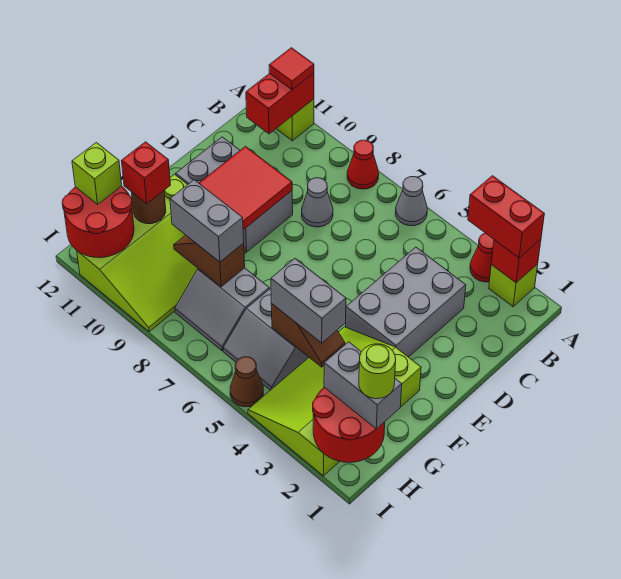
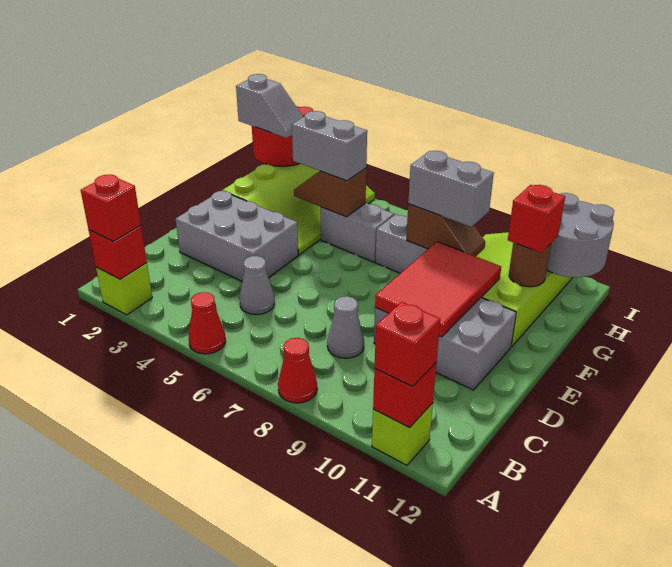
red 1x2 brick [468,176,544,258] -> red 1x1 brick [81,175,141,242]
red 1x1 cone [470,233,494,282] -> red 1x1 cone moved to [189,292,226,354]
grey 1x1 cone [396,177,427,226] -> grey 1x1 cone moved to [240,256,275,315]
red 1x2 brick [246,73,314,134] -> red 1x1 brick [373,363,436,428]
red 1x1 tile [269,48,314,90] -> red 1x1 brick [375,302,440,387]
grey 2x3 brick [346,247,466,357] -> grey 2x3 brick turned to [176,191,298,282]
grey 1x2 brick [324,342,402,429] -> grey 1x2 slope [236,74,303,138]
lime 1x1 round brick [359,344,396,399] -> none
red 2x2 round brick [62,186,134,258] -> grey 2x2 round brick [547,193,614,277]
lime 1x1 brick [72,142,122,204] -> none
brown 1x1 cone [230,357,263,407] -> none

